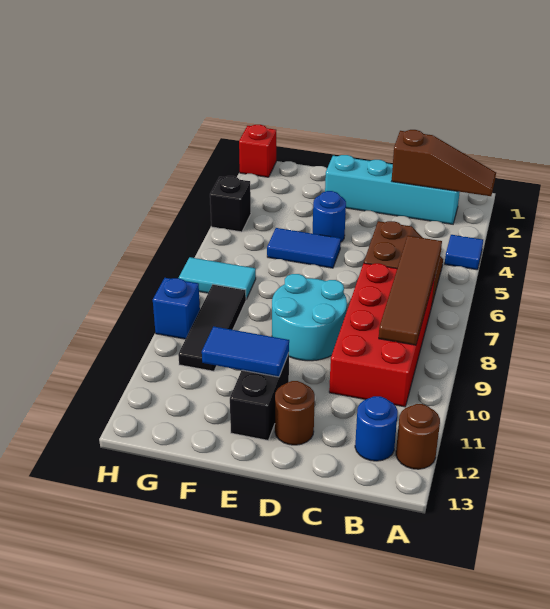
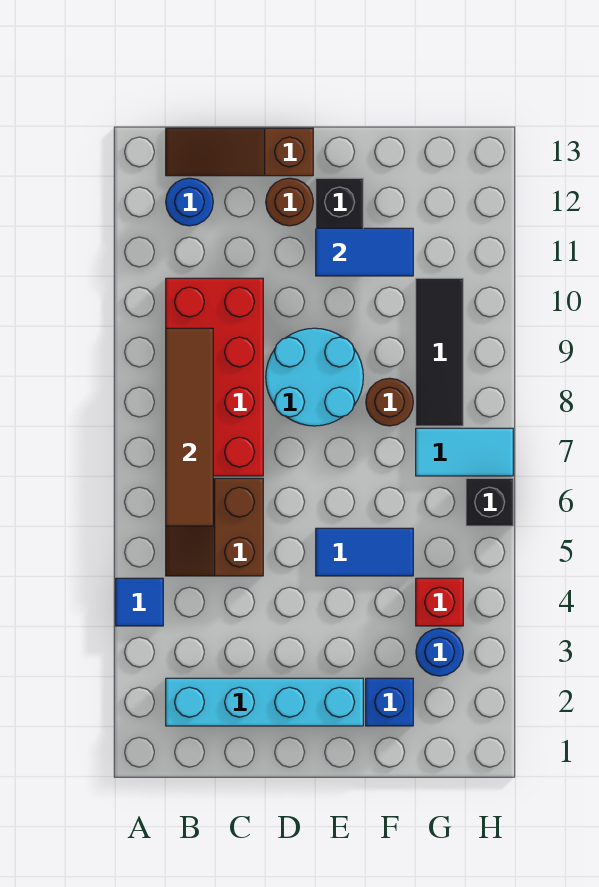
brown 1x3 slope [392,130,496,196] -> brown 1x3 slope moved to [166,128,313,176]
brown 1x1 round brick [396,404,440,469] -> brown 1x1 round brick moved to [366,378,413,426]
blue 1x1 round brick [313,191,346,242] -> blue 1x1 round brick moved to [416,628,463,676]
red 1x1 brick [239,125,276,177] -> red 1x1 brick moved to [416,578,463,626]
black 1x1 brick [210,176,251,232] -> black 1x1 brick moved to [466,478,513,526]
blue 1x1 brick [153,278,200,339] -> blue 1x1 brick moved to [366,678,413,726]

